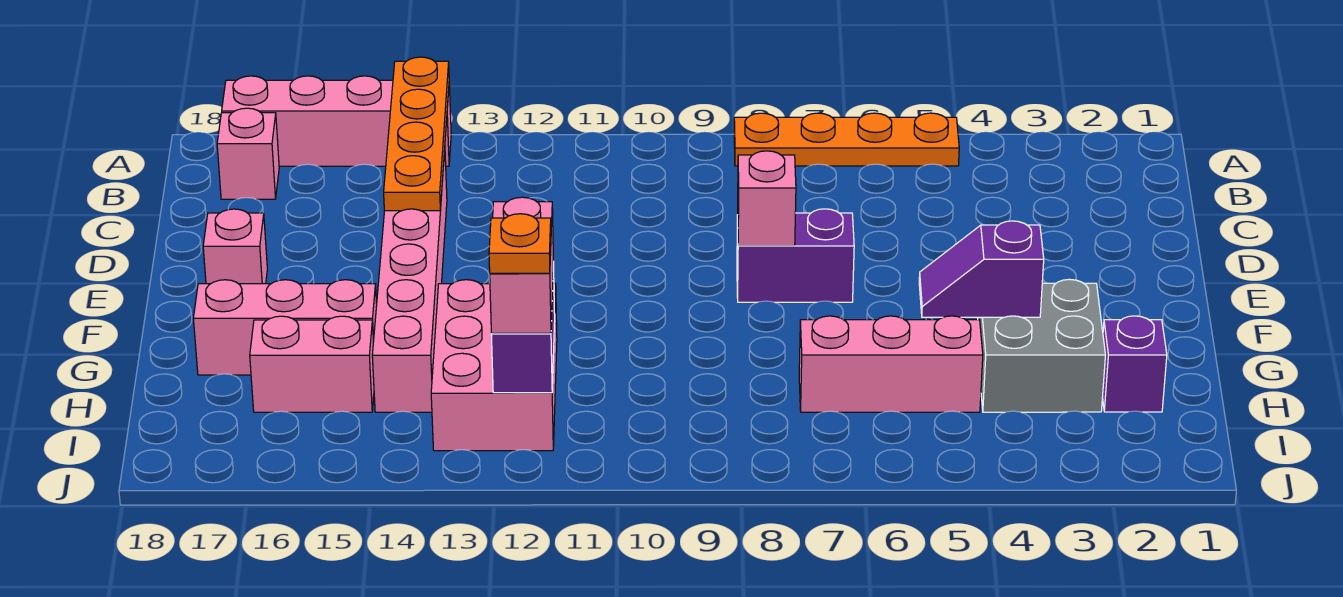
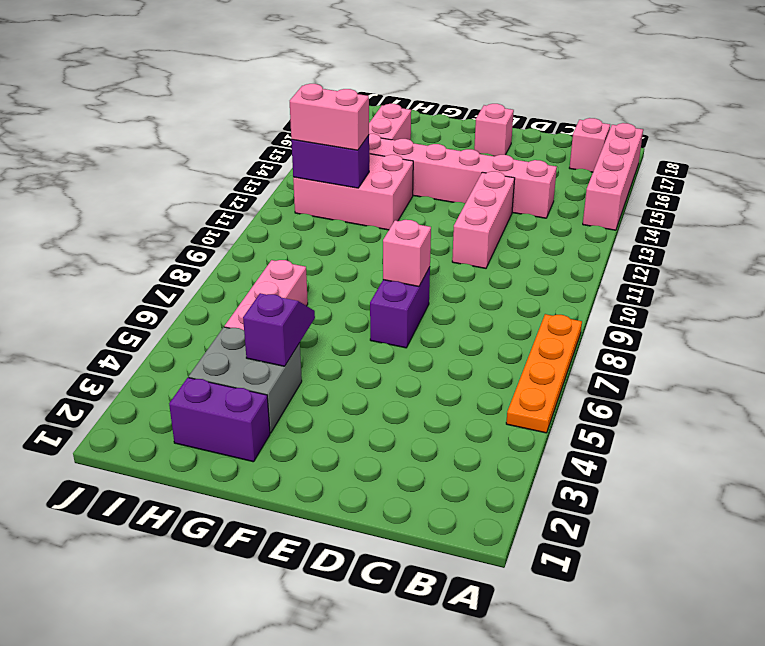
orange 1x4 plate [384,57,449,211] -> none
pink 1x3 brick [193,280,377,375] -> pink 1x3 brick moved to [452,171,515,268]
purple 1x1 brick [1103,316,1167,412] -> purple 1x2 brick [169,378,270,462]
orange 1x1 plate [489,214,551,273] -> none

